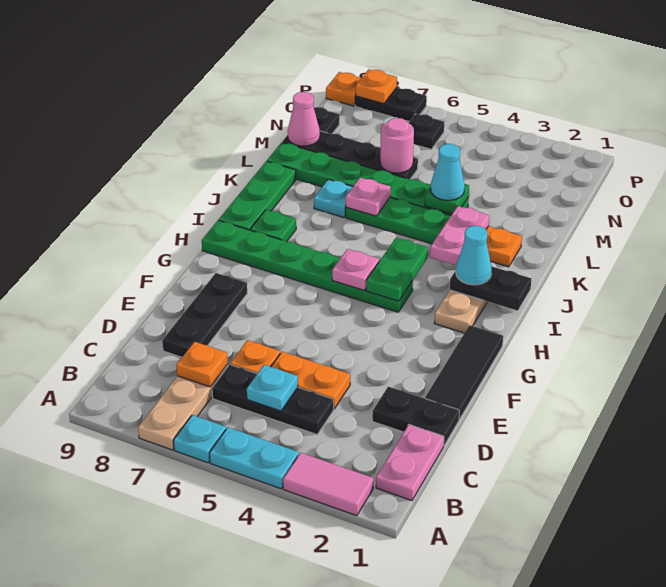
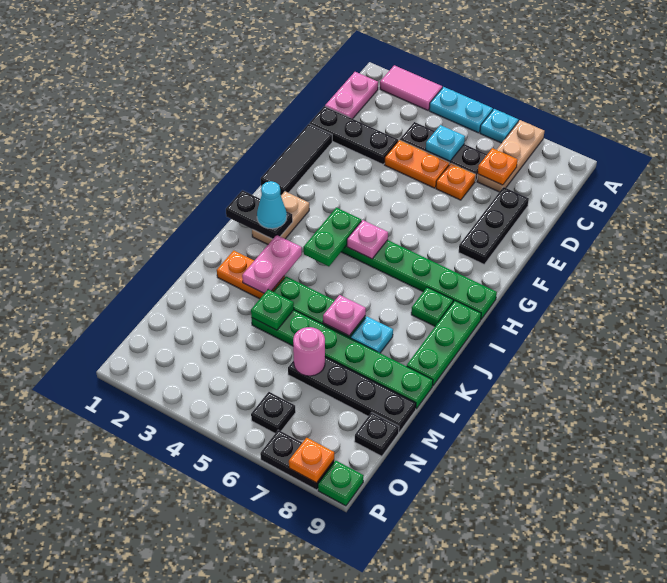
black 1x2 plate [372,387,460,445] -> black 1x3 plate [309,106,398,164]
cyan 1x1 cone [431,144,465,200] -> none
pink 1x1 cone [288,92,320,146] -> none
orange 1x1 plate [326,72,361,106] -> green 1x1 plate [318,461,364,506]

